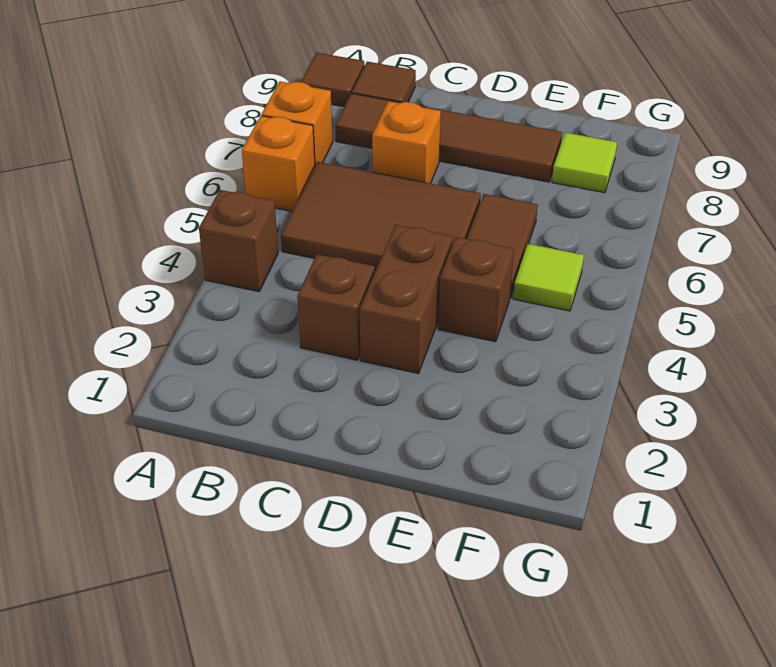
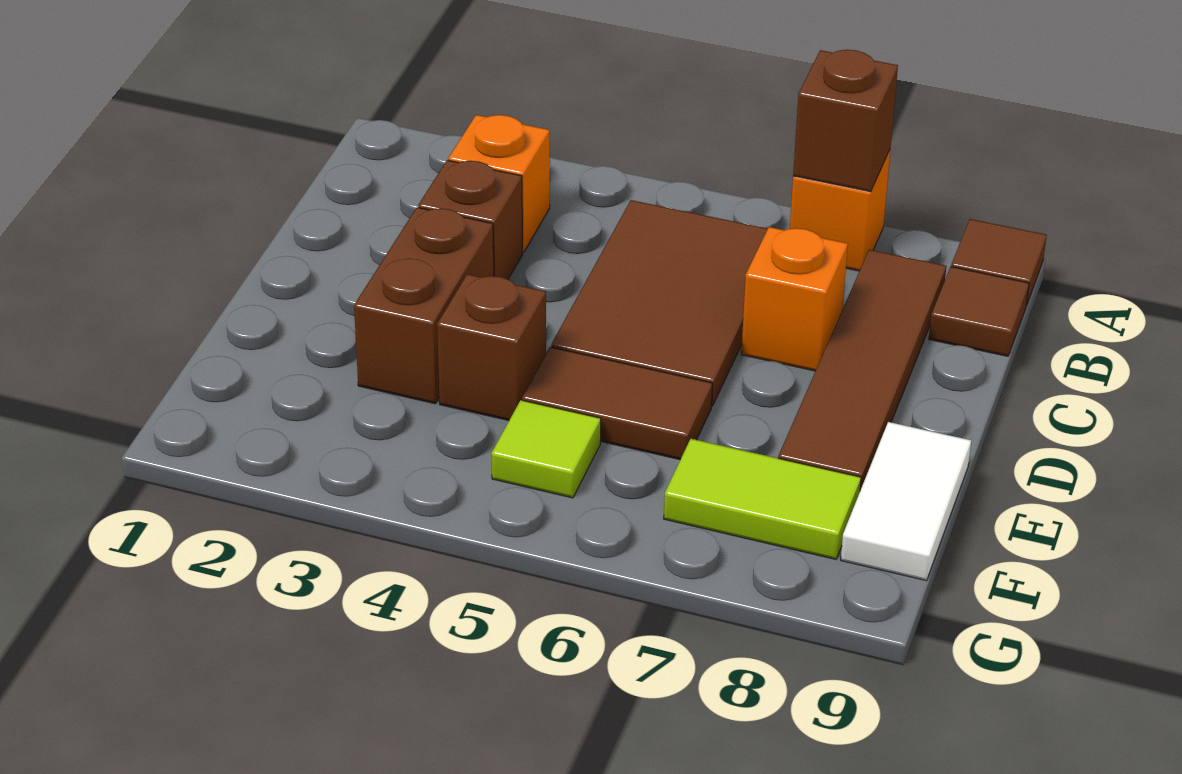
brown 1x1 brick [199,190,278,292] -> brown 1x1 brick moved to [793,50,898,192]
orange 1x1 brick [242,116,315,212] -> orange 1x1 brick moved to [448,115,550,253]
brown 1x2 brick [360,225,453,374] -> brown 1x2 brick turned to [354,207,494,404]
none -> white 1x2 tile [841,422,971,581]
lime 1x1 tile [552,133,617,193] -> lime 1x2 tile [664,439,861,559]

